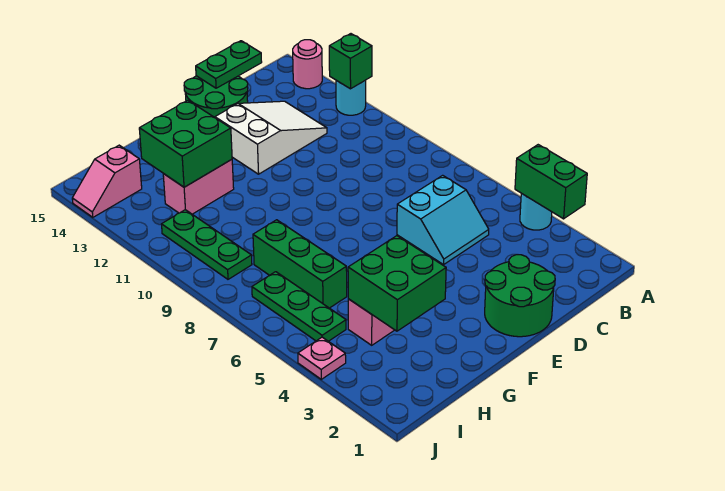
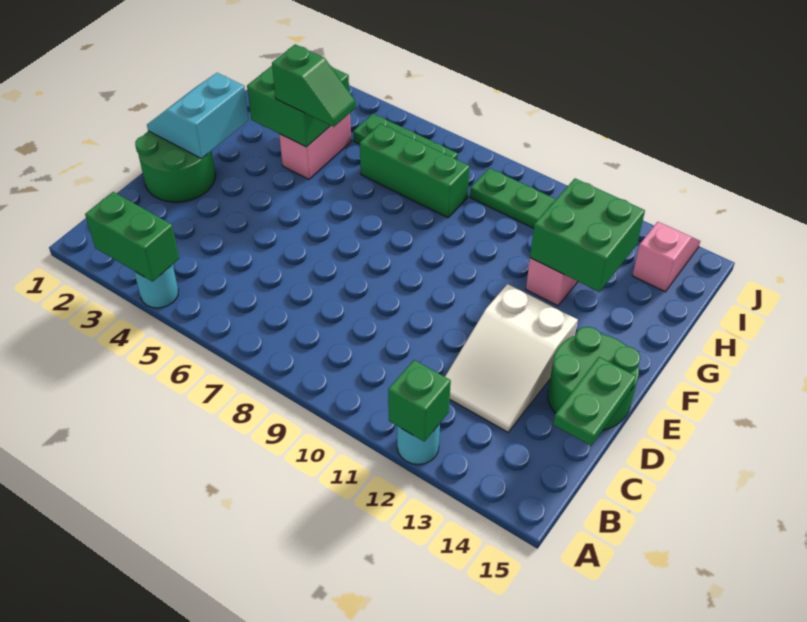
pink 1x1 round brick [293,40,322,89] -> none
cyan 2x2 slope [397,175,489,265] -> cyan 2x2 slope moved to [147,73,249,159]
none -> green 1x2 slope [272,44,356,127]
pink 1x1 plate [298,337,346,379] -> none

